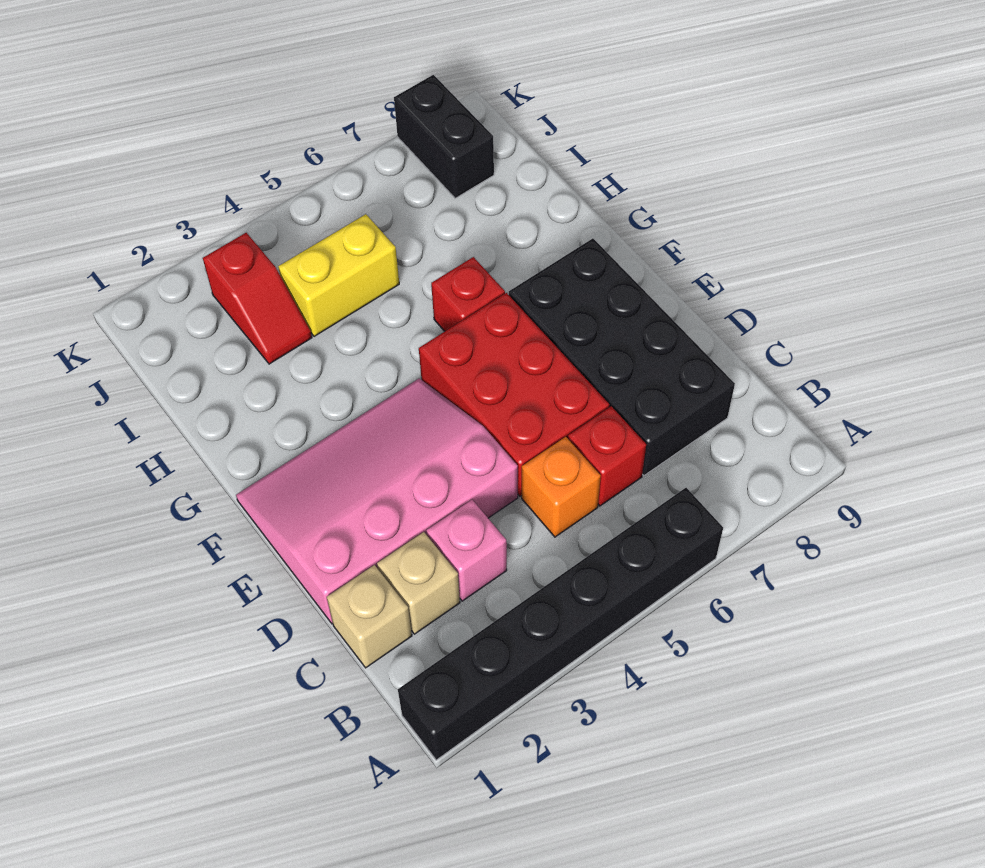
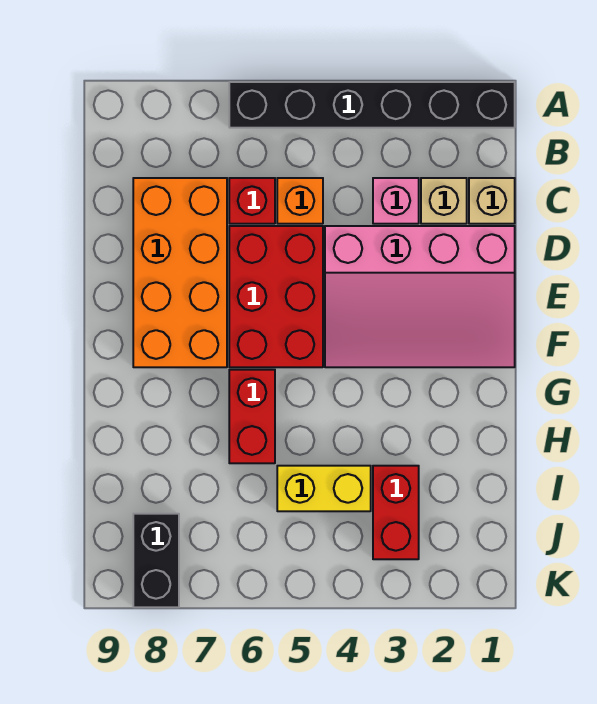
black 2x4 brick [509,238,735,475] -> orange 2x4 brick [133,178,227,367]
red 1x1 brick [431,257,505,331] -> red 1x2 brick [229,370,275,463]
red 1x2 slope [203,233,312,364] -> red 1x2 brick [373,466,419,559]

